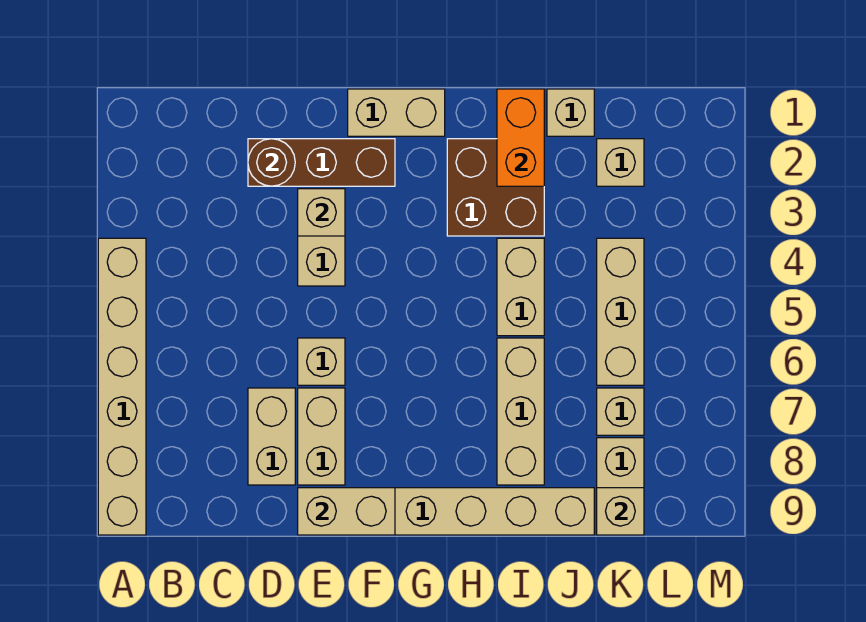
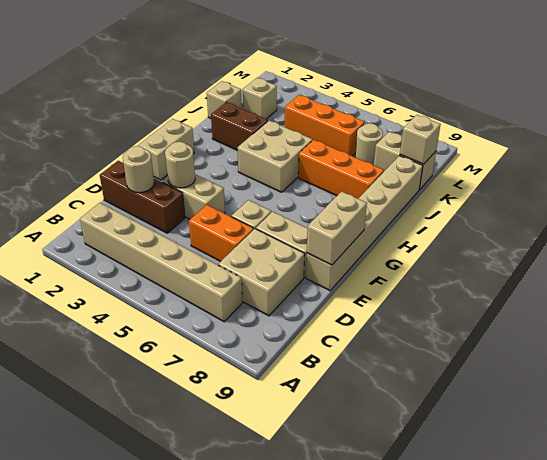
tan 1x6 brick [98,238,146,535] -> tan 1x6 brick moved to [80,203,243,322]
brown 1x3 brick [248,139,395,186] -> brown 1x3 brick turned to [100,161,185,233]
brown 1x1 round brick [248,139,295,186] -> tan 1x1 round brick [123,146,154,193]
tan 1x2 brick [248,388,295,485] -> tan 2x2 brick [218,229,305,316]
tan 1x1 brick [298,189,345,236] -> tan 1x1 round brick [165,142,195,188]
brown 2x2 brick [447,139,544,236] -> brown 1x2 brick [211,102,268,151]
orange 1x2 brick [497,89,544,186] -> orange 1x2 brick moved to [189,205,254,261]
tan 1x2 brick [497,238,544,336] -> tan 2x2 brick [238,121,313,192]
tan 1x3 brick [497,338,544,485] -> orange 1x3 brick [298,140,384,198]
tan 1x3 brick [597,238,644,385] -> orange 1x3 brick [285,95,364,156]
tan 1x1 brick [597,388,644,435] -> tan 1x1 round brick [355,123,383,165]

